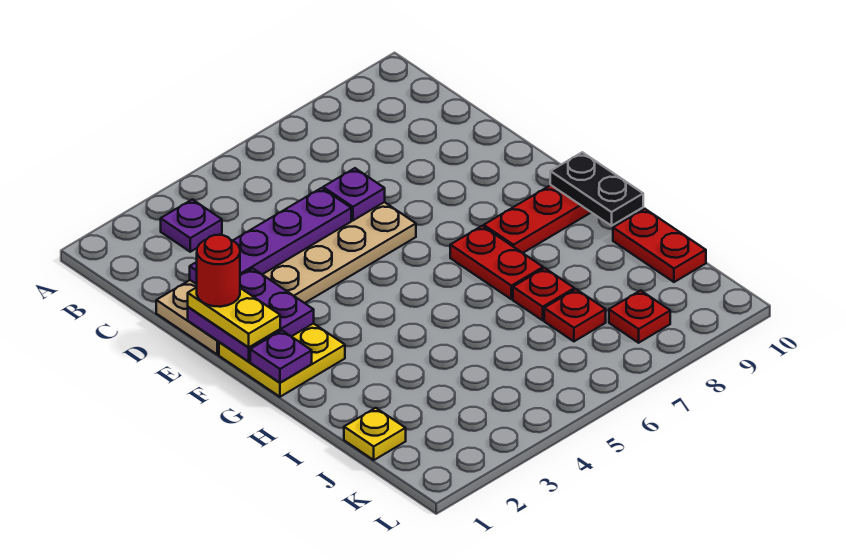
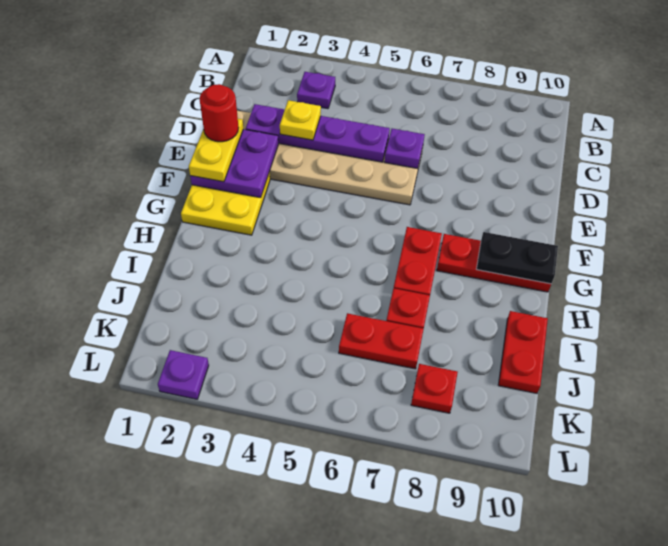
purple 1x1 plate [250,331,312,383] -> purple 1x1 plate moved to [158,350,209,399]
black 1x2 plate [550,152,643,226] -> black 1x2 plate turned to [476,232,558,284]
yellow 1x1 plate [344,408,406,460] -> yellow 1x1 plate moved to [280,100,321,140]
red 1x1 plate [544,289,606,341] -> red 1x2 plate [339,313,424,369]

